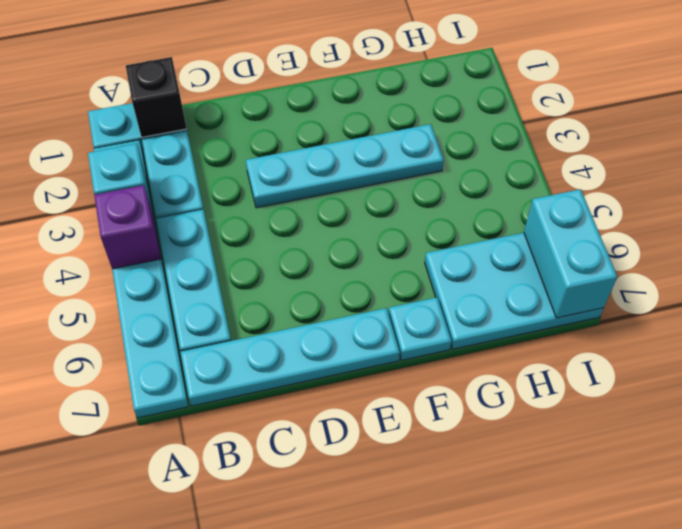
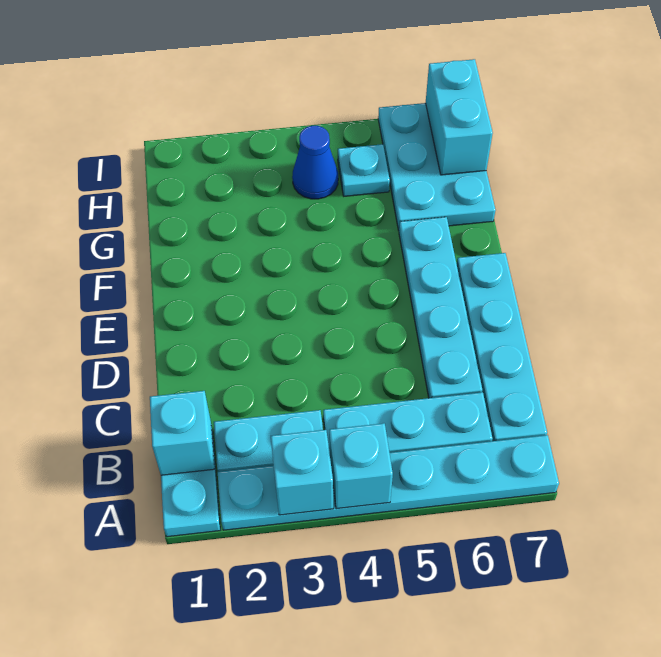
purple 1x1 brick [94,185,161,269] -> cyan 1x1 brick [329,423,393,509]
black 1x1 brick [126,57,187,137] -> cyan 1x1 brick [150,391,214,475]
cyan 1x4 plate [246,124,444,208] -> cyan 1x4 plate moved to [399,217,482,398]
cyan 1x1 plate [389,297,452,360] -> cyan 1x1 plate moved to [338,144,390,196]
none -> blue 1x1 cone [292,126,338,199]
cyan 1x2 brick [524,189,617,318] -> cyan 1x2 brick turned to [426,59,493,175]

